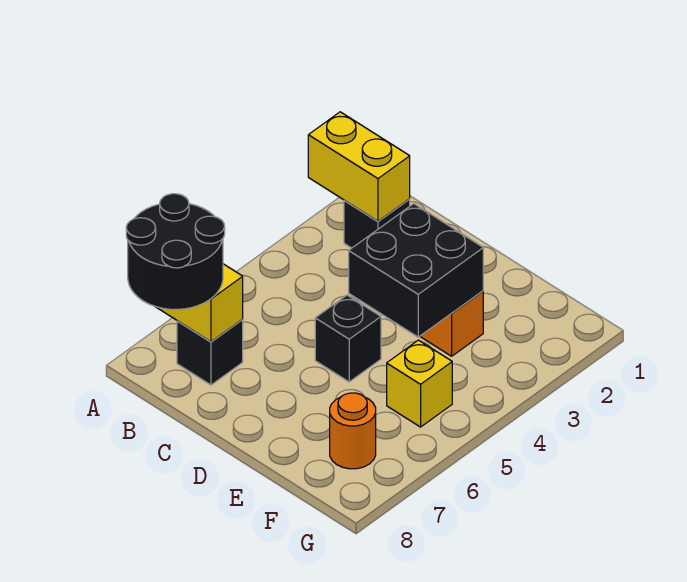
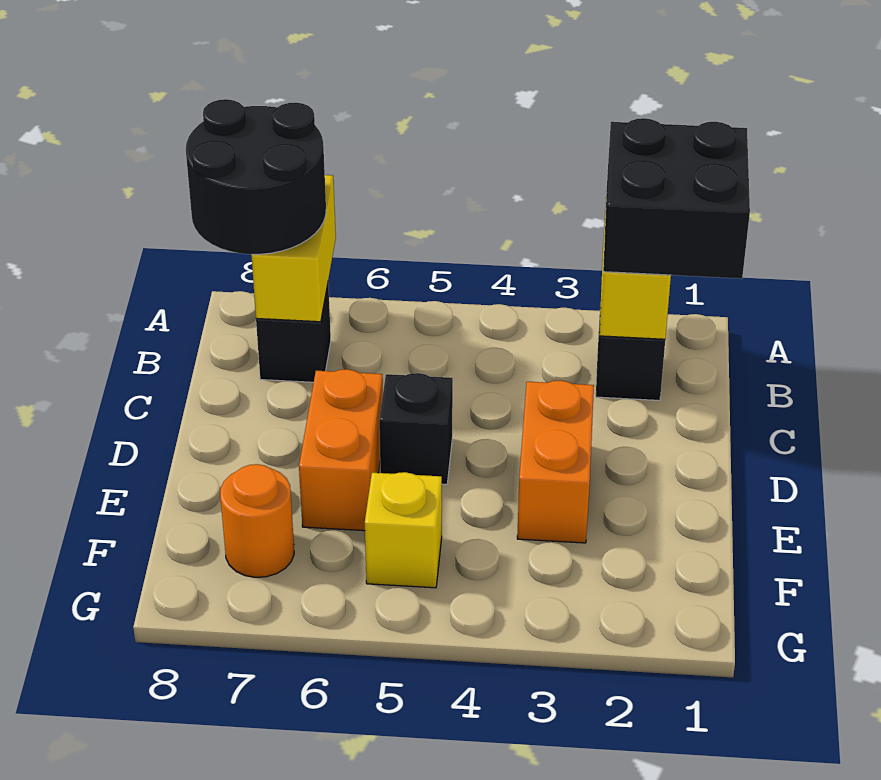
black 2x2 brick [349,204,483,337] -> black 2x2 brick moved to [603,118,750,279]
none -> orange 1x2 brick [299,369,383,531]

